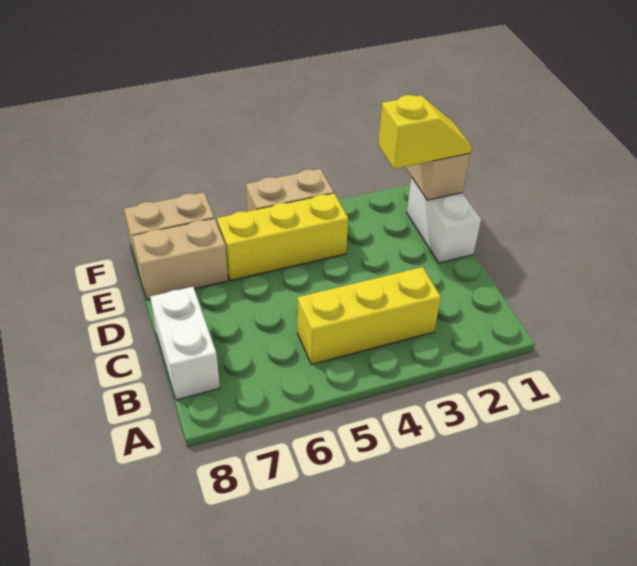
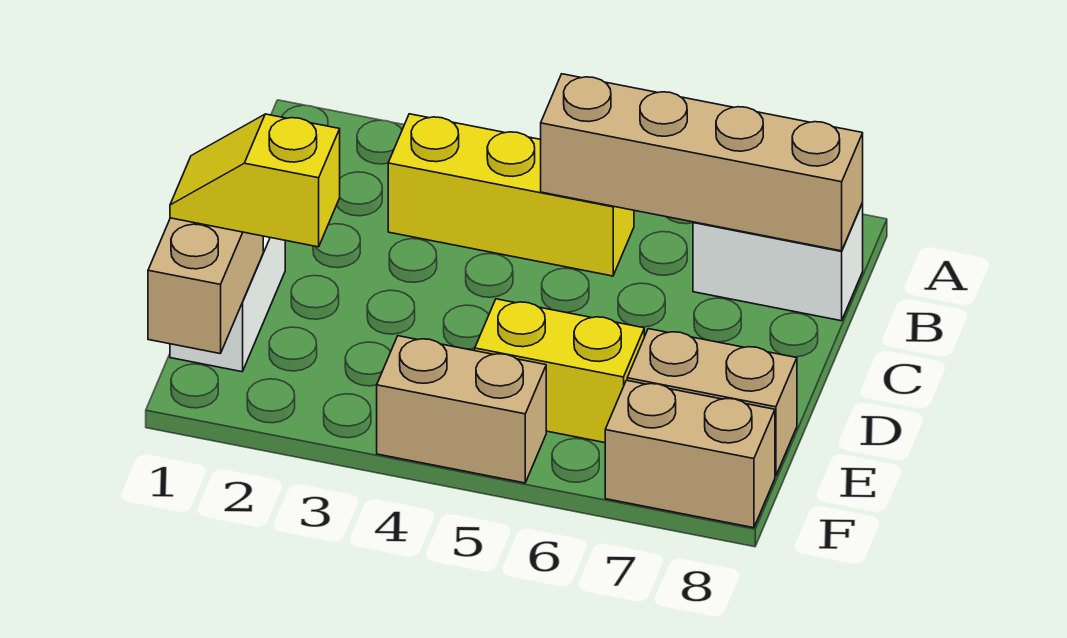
none -> tan 1x4 brick [541,74,863,251]
white 1x2 brick [150,287,220,400] -> white 1x2 brick turned to [693,203,863,321]
yellow 1x3 brick [217,193,348,281] -> yellow 1x2 brick [475,299,644,443]

